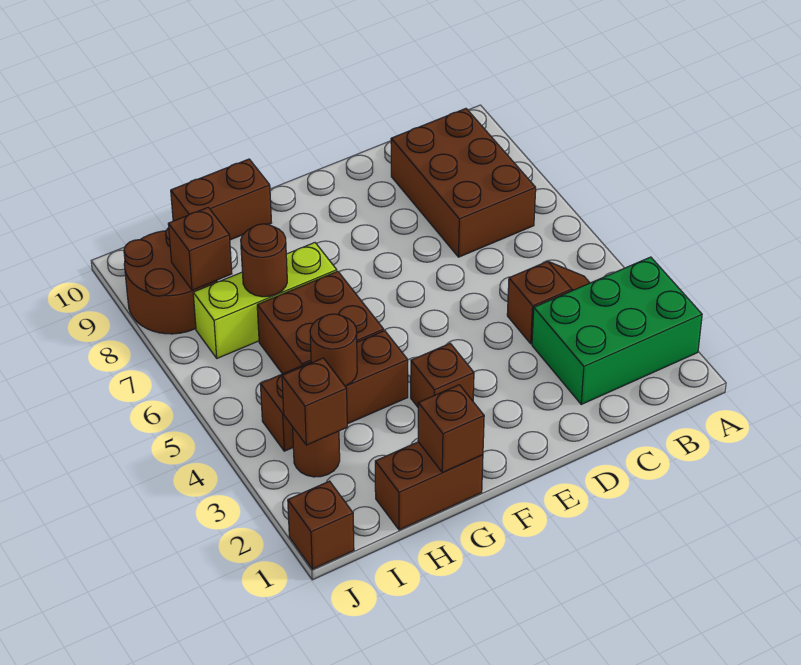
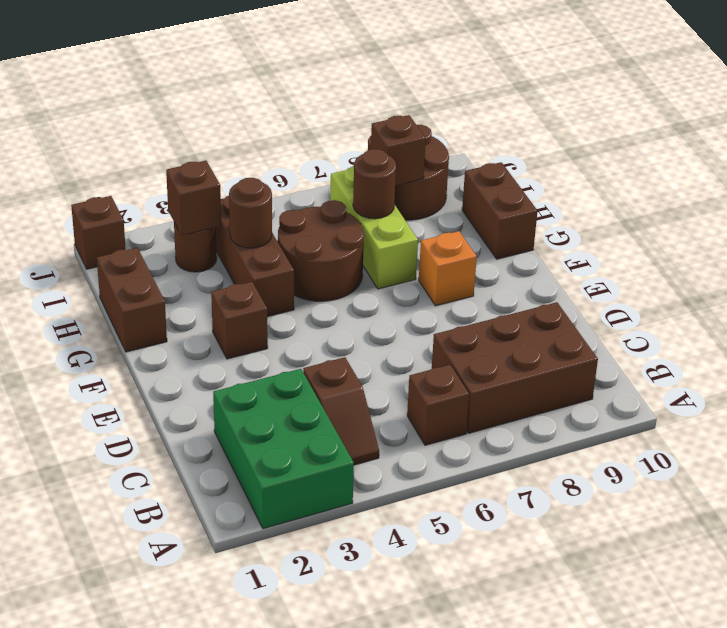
none -> orange 1x1 brick [419,231,477,306]
brown 1x1 brick [418,385,484,472] -> brown 1x1 brick moved to [407,364,469,445]
brown 2x2 brick [257,271,384,374] -> brown 2x2 round brick [278,200,364,301]

